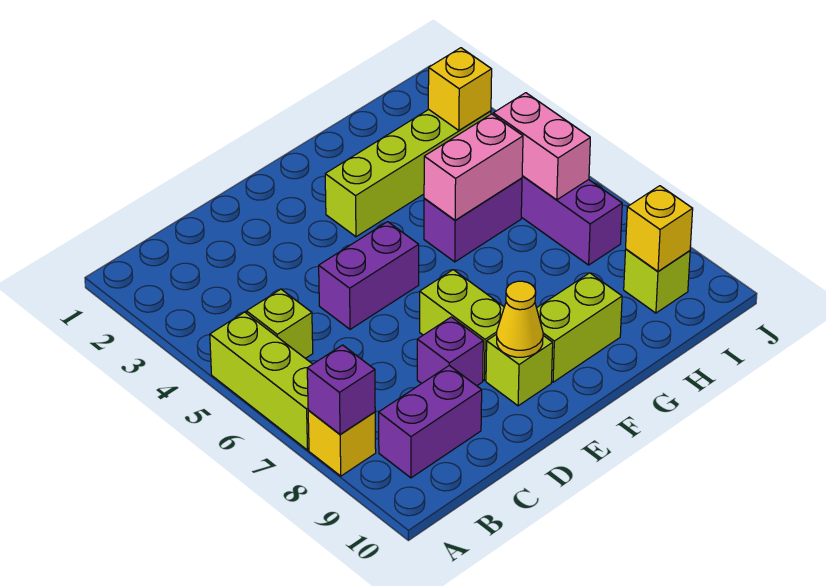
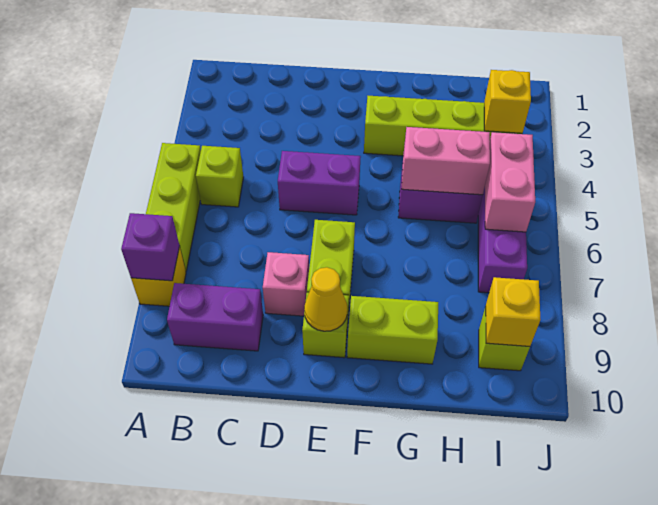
purple 1x1 brick [417,317,483,386] -> pink 1x1 brick [263,252,309,316]

